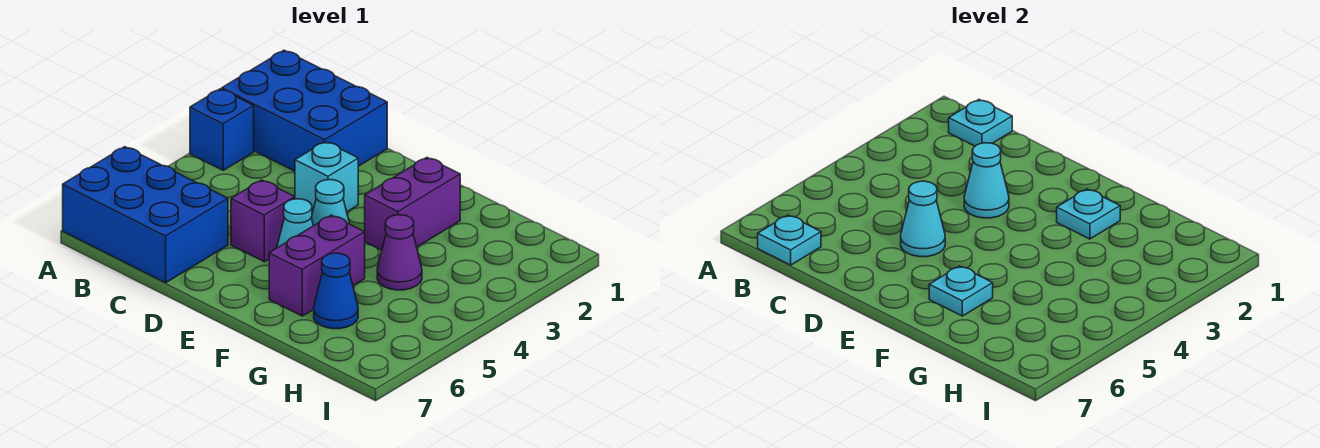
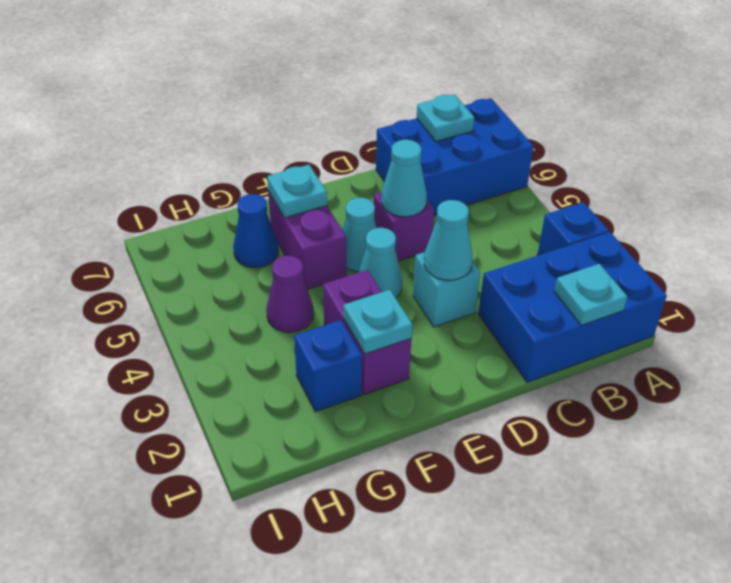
none -> blue 1x1 brick [294,320,362,412]

